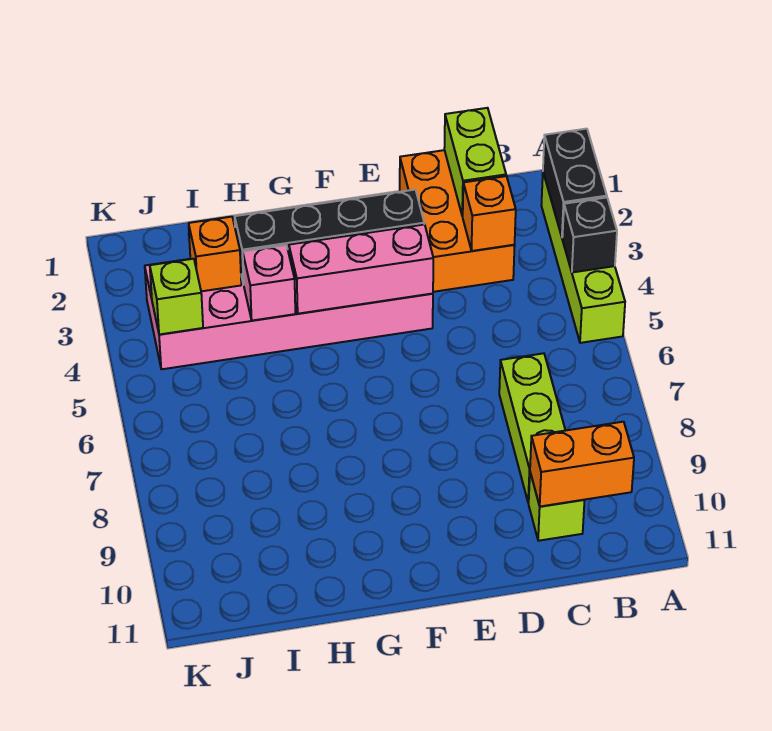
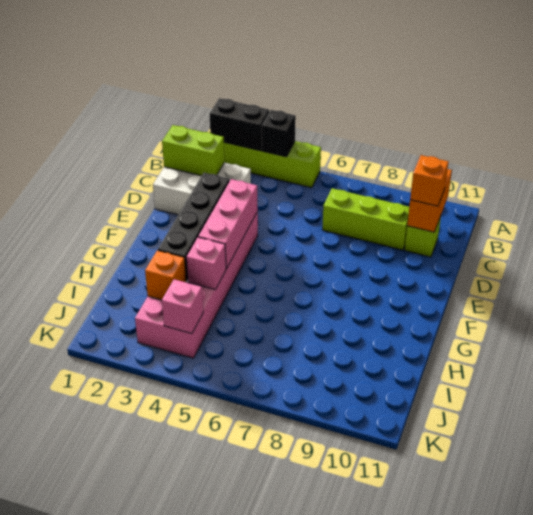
orange 2x3 brick [400,150,515,292] -> white 2x3 brick [153,163,251,215]
orange 1x1 brick [463,176,516,251] -> orange 1x1 brick moved to [410,155,448,206]
lime 1x1 brick [150,259,203,335] -> pink 1x1 brick [162,279,203,334]

